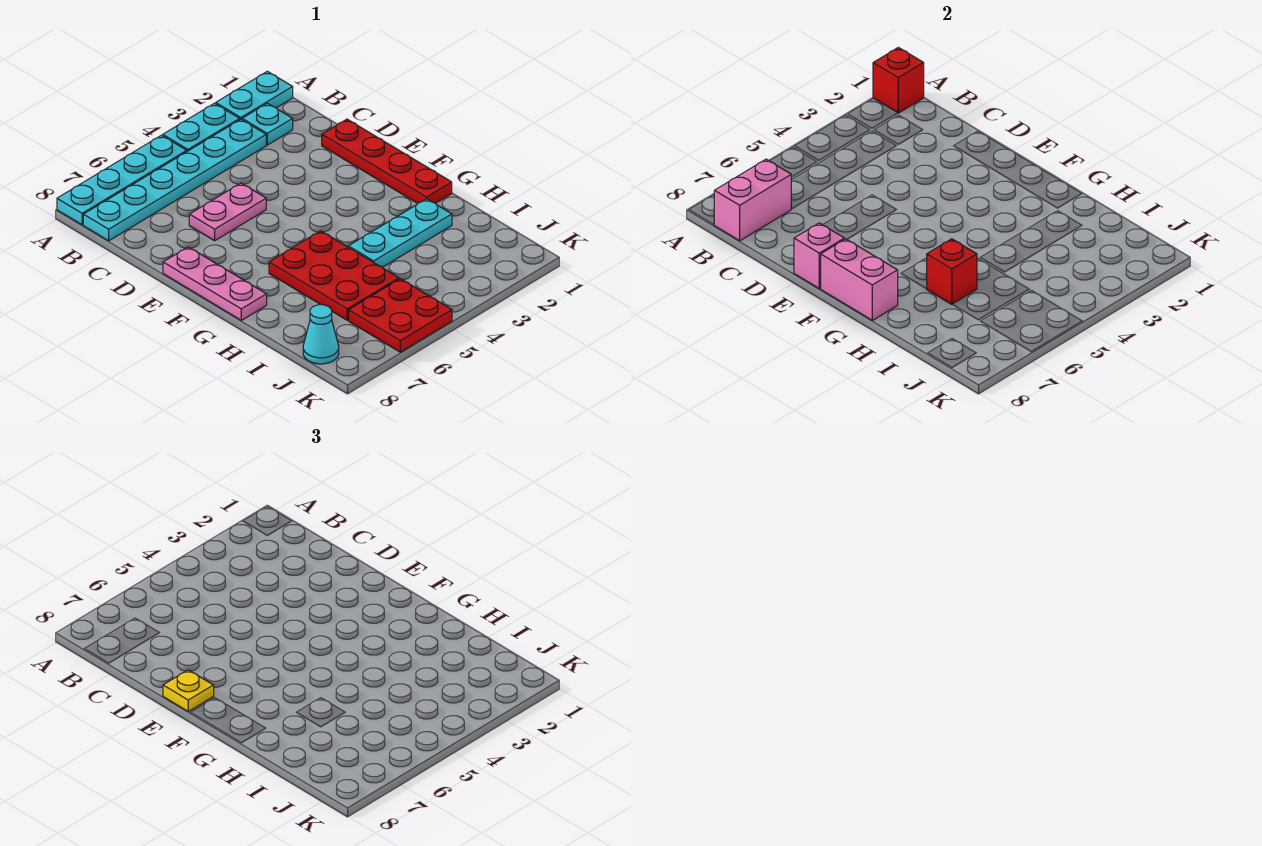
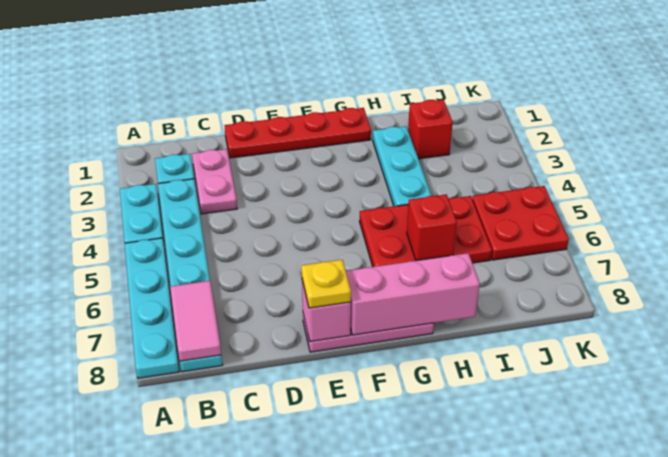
cyan 1x2 plate [216,71,293,120] -> none
red 1x1 brick [873,47,924,113] -> red 1x1 brick moved to [408,100,453,159]
pink 1x2 brick [714,159,791,241] -> pink 1x2 tile [170,281,221,361]
pink 1x2 plate [189,183,266,241] -> pink 1x2 plate moved to [192,149,237,214]
pink 1x2 brick [821,239,898,320] -> pink 1x3 brick [346,253,480,335]
cyan 1x1 cone [303,305,339,364] -> none

